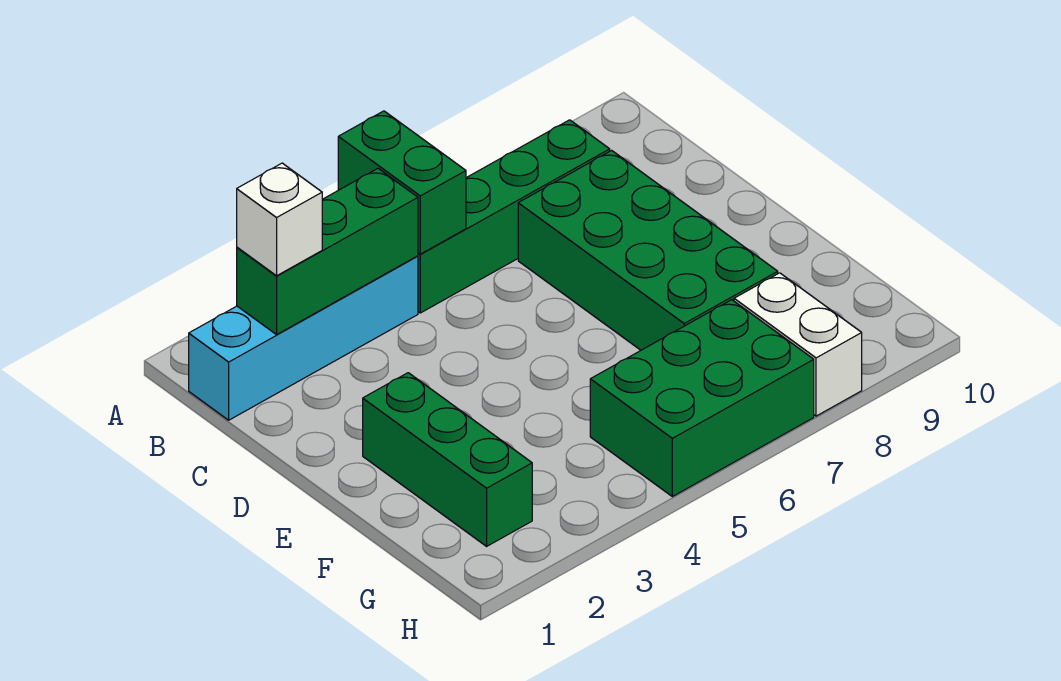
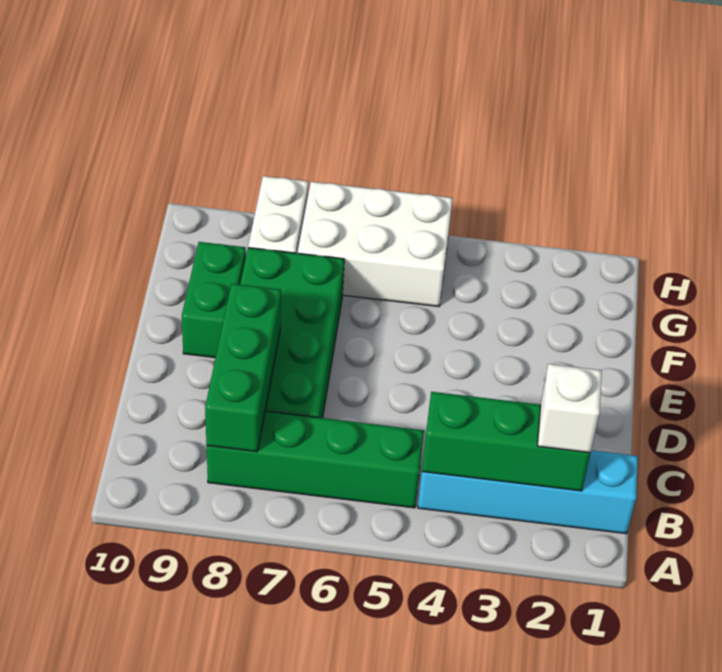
green 1x2 brick [338,111,466,254] -> green 1x2 brick moved to [182,242,246,358]
green 1x3 brick [363,373,532,546] -> green 1x3 brick moved to [205,284,281,452]
green 2x3 brick [590,300,814,497] -> white 2x3 brick [298,182,453,306]

